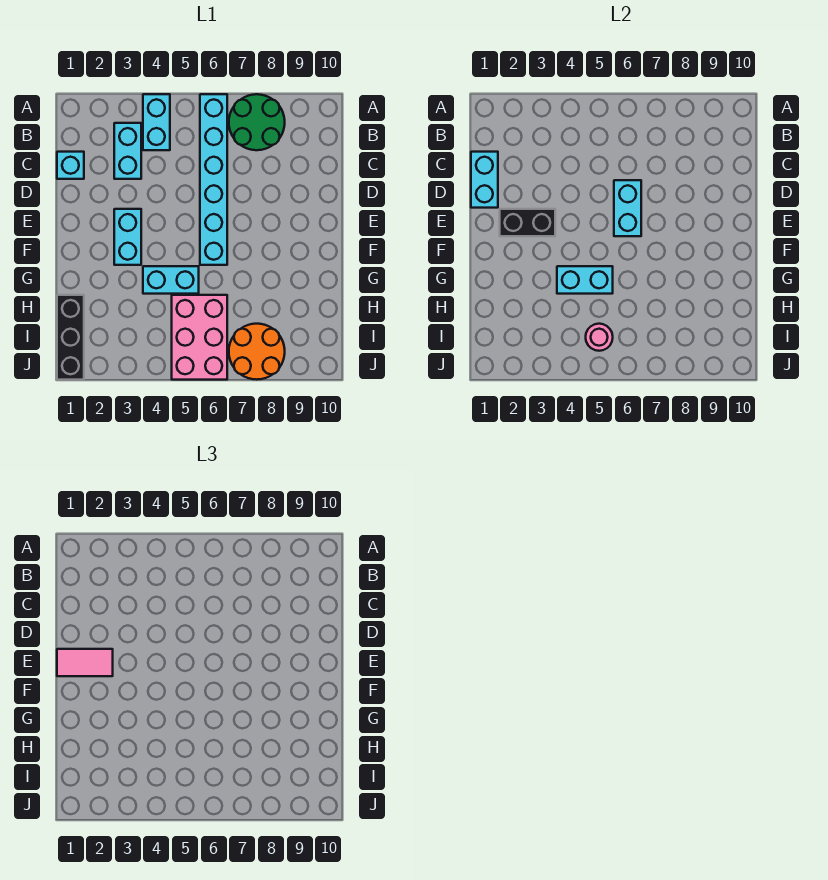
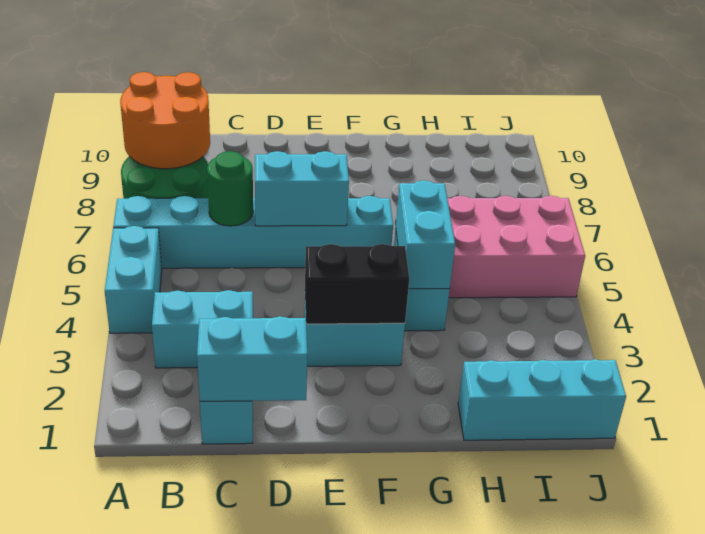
cyan 1x2 brick [143,94,170,150] -> cyan 1x2 brick turned to [105,226,162,333]
none -> green 1x1 round brick [207,151,253,226]
pink 1x2 tile [57,649,113,676] -> none
black 1x2 brick [500,209,555,236] -> black 1x2 brick turned to [305,244,409,324]
black 1x3 brick [57,295,84,380] -> cyan 1x3 brick [458,359,626,440]
pink 1x1 round brick [586,324,613,351] -> none
orange 2x2 round brick [229,324,285,380] -> orange 2x2 round brick moved to [120,72,210,169]

